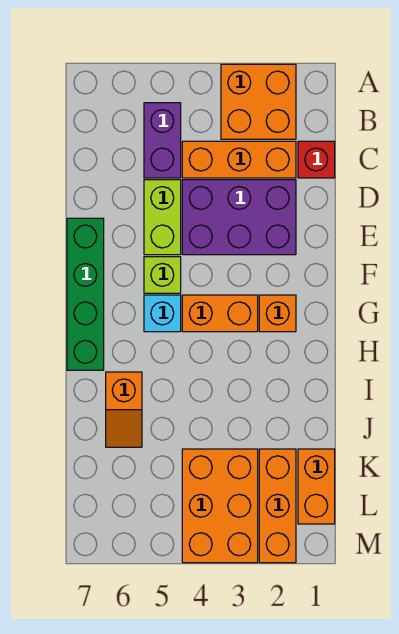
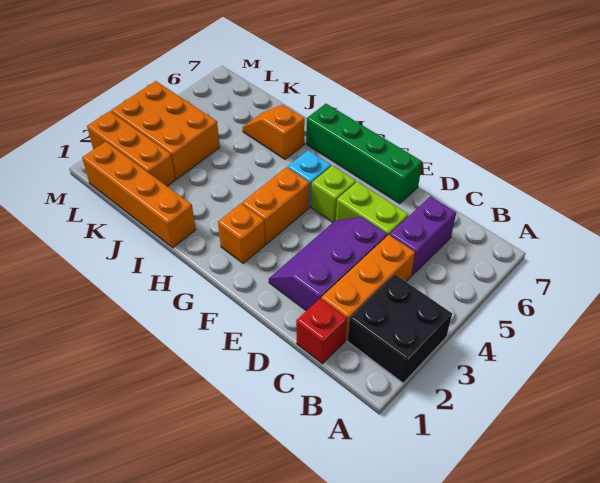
orange 2x2 brick [221,64,296,139] -> black 2x2 brick [348,274,452,383]
purple 1x2 brick [144,103,181,178] -> purple 1x2 brick turned to [390,196,456,276]
purple 2x3 brick [182,180,296,255] -> purple 2x3 slope [269,217,387,311]
orange 1x2 brick [298,449,335,524] -> orange 1x4 brick [82,142,196,248]

